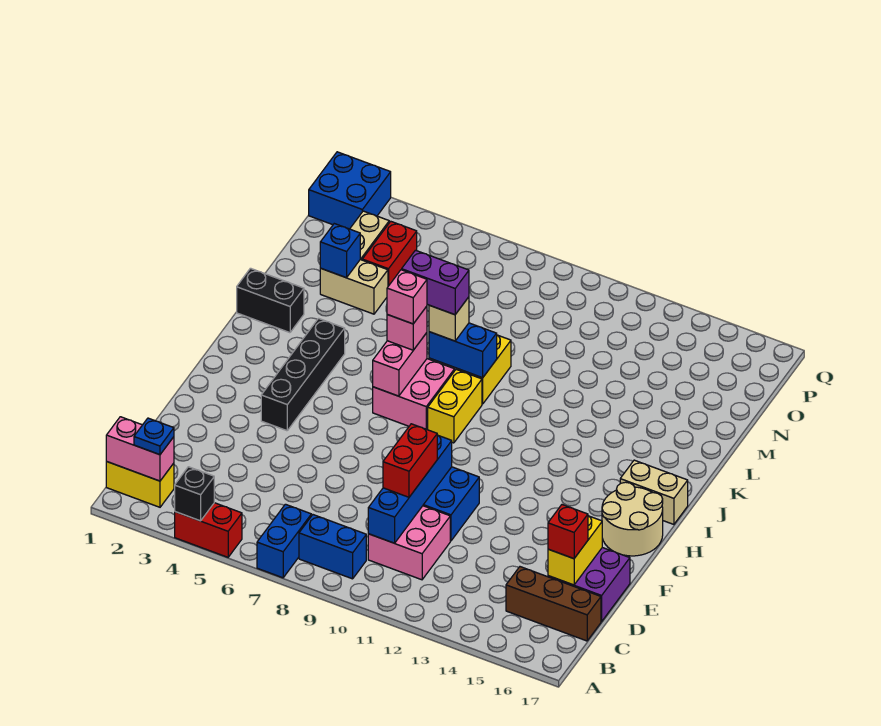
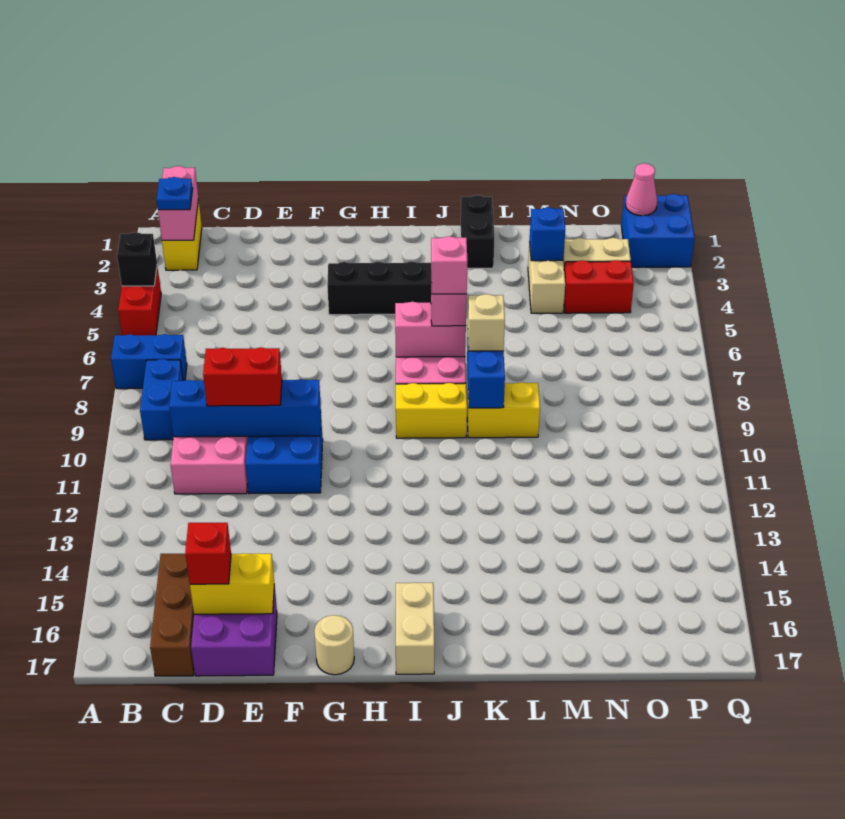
tan 2x2 round brick [602,482,663,556] -> tan 1x1 round brick [314,615,354,675]
purple 1x2 brick [402,250,469,315] -> none
none -> pink 1x1 cone [626,163,657,216]

